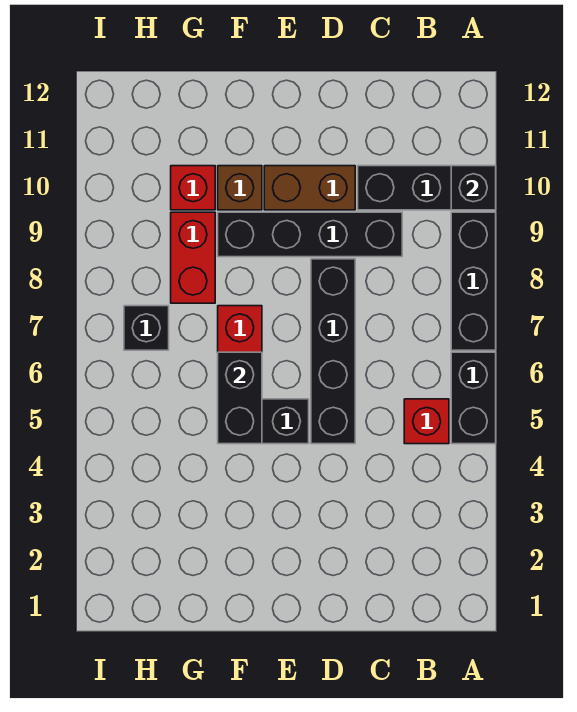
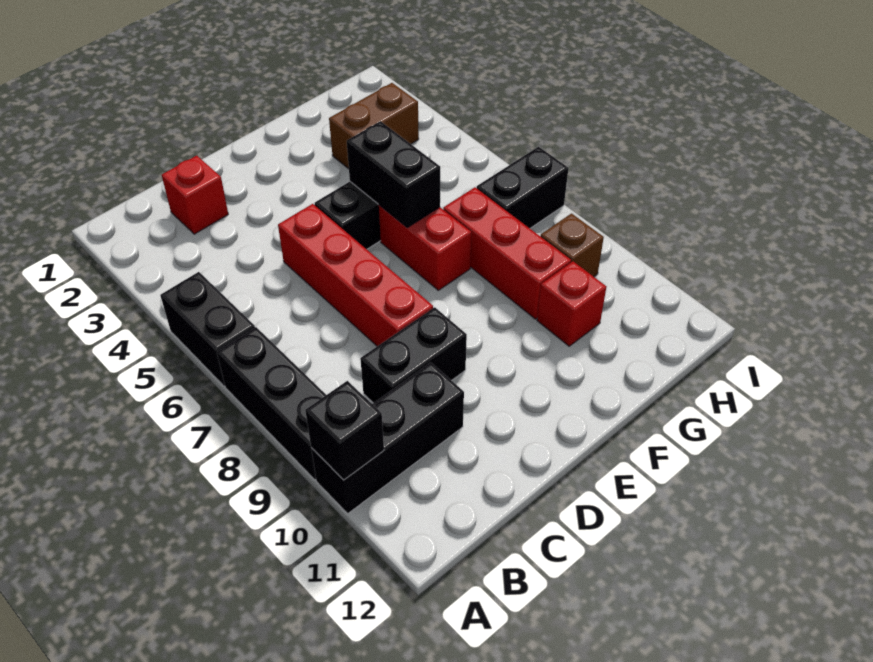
red 1x1 brick [404,399,449,444] -> red 1x1 brick moved to [162,156,228,234]
black 1x4 brick [218,212,402,257] -> black 1x2 brick [360,307,467,403]
black 1x4 brick [311,259,355,444] -> red 1x4 brick [278,204,433,346]
brown 1x2 brick [264,166,355,210] -> brown 1x2 brick moved to [329,83,419,169]
brown 1x1 brick [218,166,262,210] -> brown 1x1 brick moved to [540,214,604,277]
red 1x2 brick [171,212,215,303] -> red 1x3 brick [443,187,571,319]
black 1x1 brick [124,306,169,350] -> black 1x2 brick [477,147,568,228]

